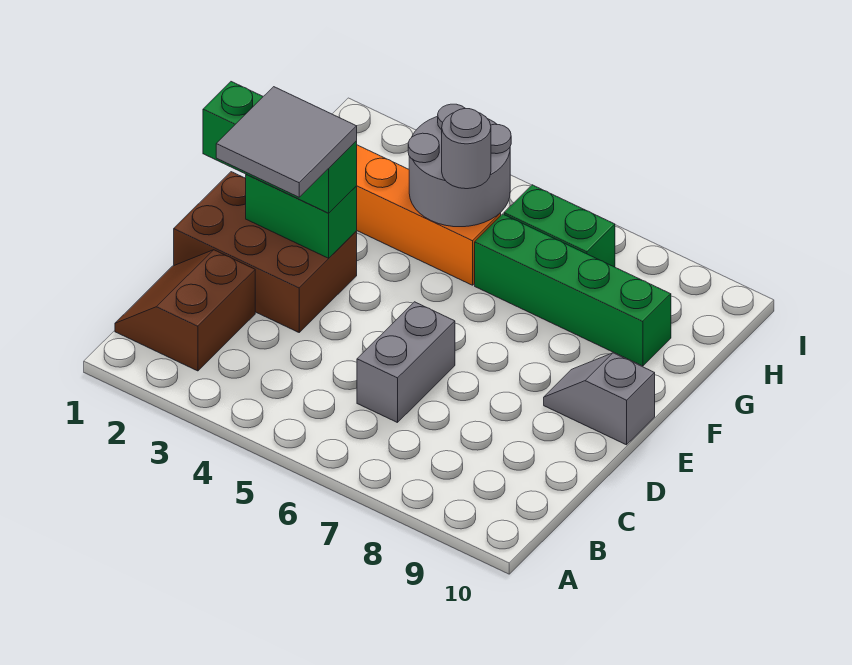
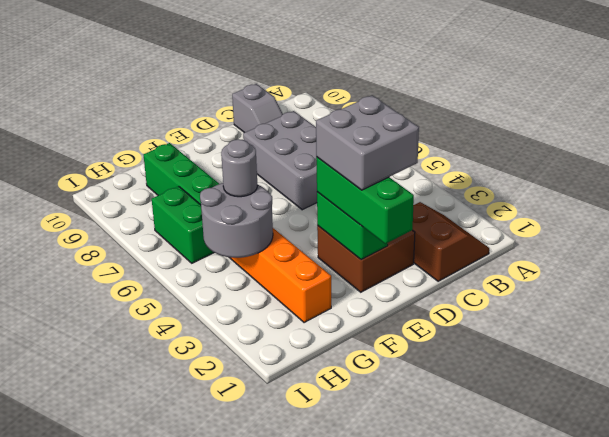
brown 2x2 slope [115,250,255,371] -> brown 2x2 slope turned to [413,202,489,281]
grey 1x2 brick [357,302,455,423] -> grey 2x3 brick [243,111,317,210]
brown 2x3 brick [174,172,357,332] -> brown 2x2 brick [317,226,415,292]
grey 2x2 tile [216,87,357,197] -> grey 2x2 brick [316,95,419,190]
grey 1x2 slope [544,353,655,445] -> grey 1x2 slope moved to [232,84,283,133]

